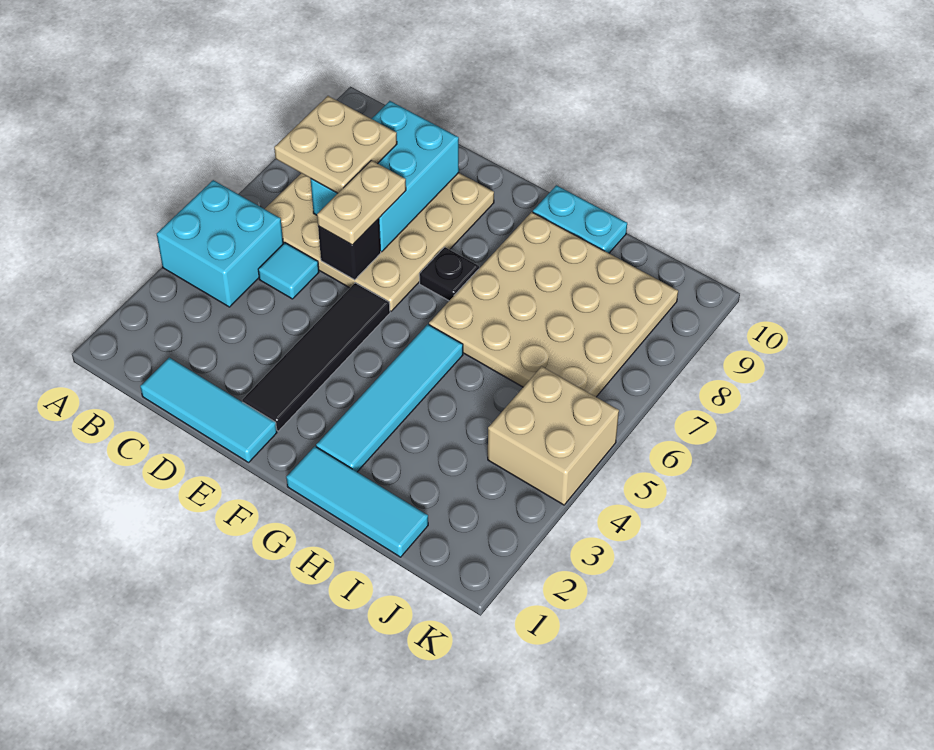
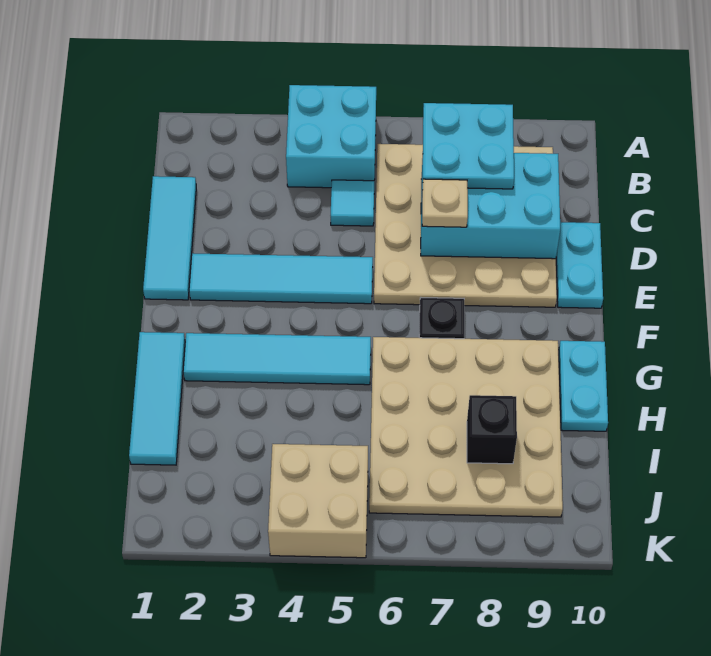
tan 2x2 plate [274,96,397,193] -> cyan 2x2 plate [423,103,514,189]
black 1x1 brick [318,219,381,280] -> black 1x1 brick moved to [467,395,517,464]
tan 1x2 plate [317,160,406,245] -> tan 1x1 plate [422,179,468,227]
none -> cyan 1x2 plate [556,222,603,308]
black 1x4 tile [242,283,390,431] -> cyan 1x4 tile [189,253,373,304]

